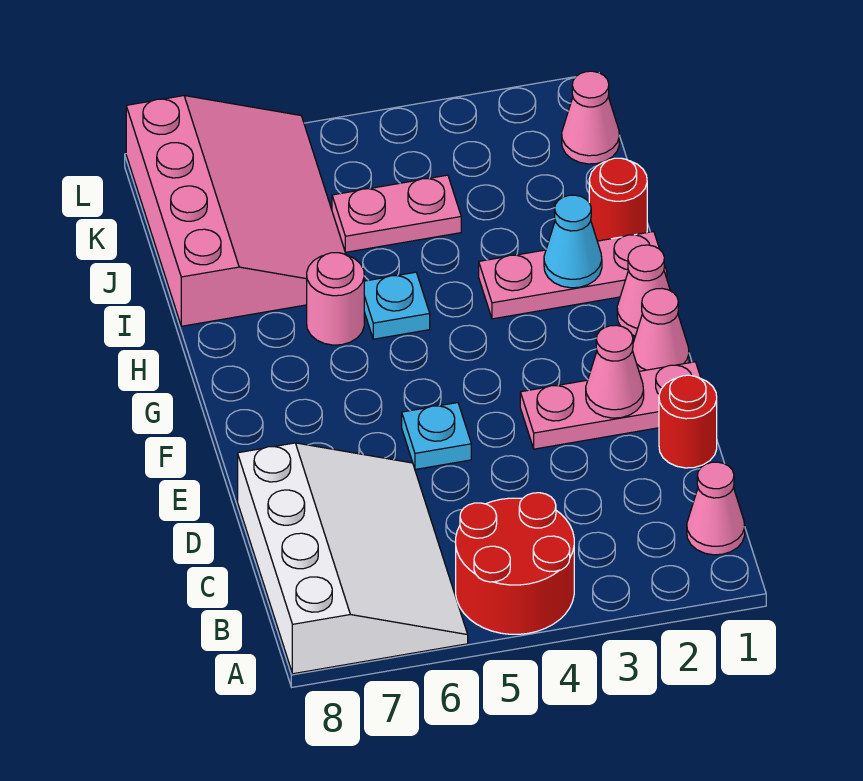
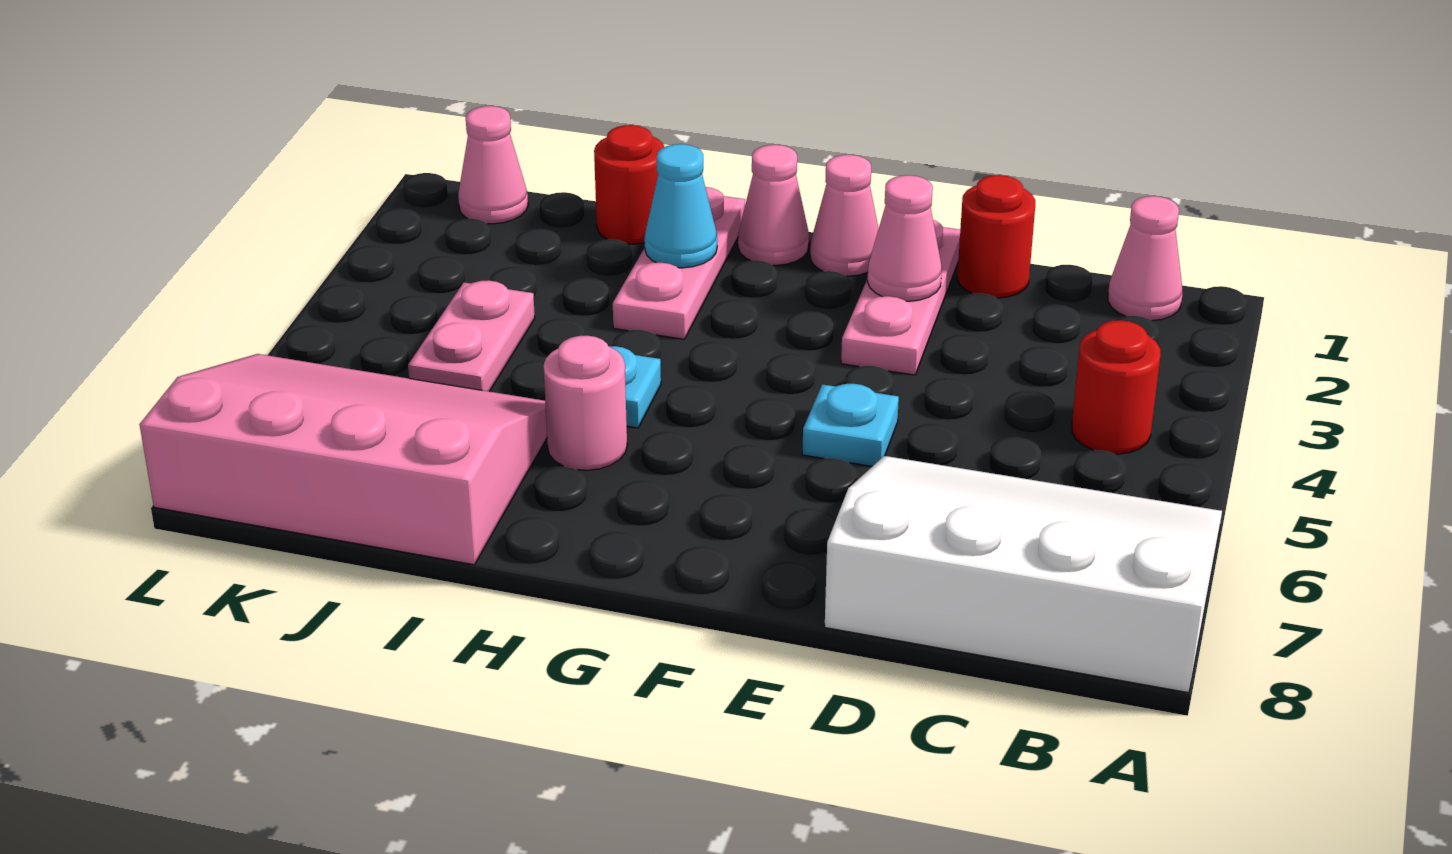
red 2x2 round brick [456,493,574,634] -> red 1x1 round brick [1072,320,1161,454]

